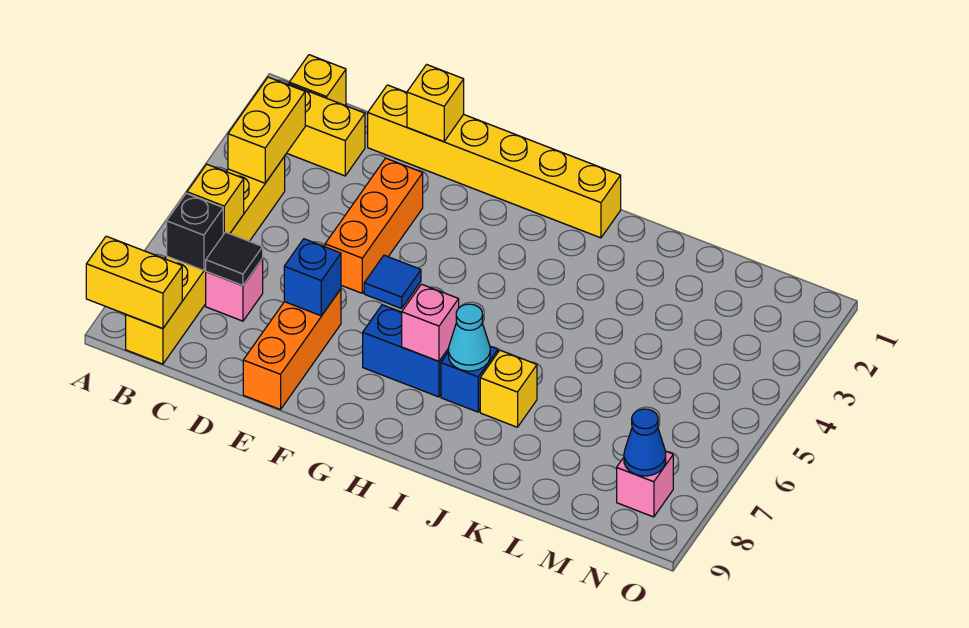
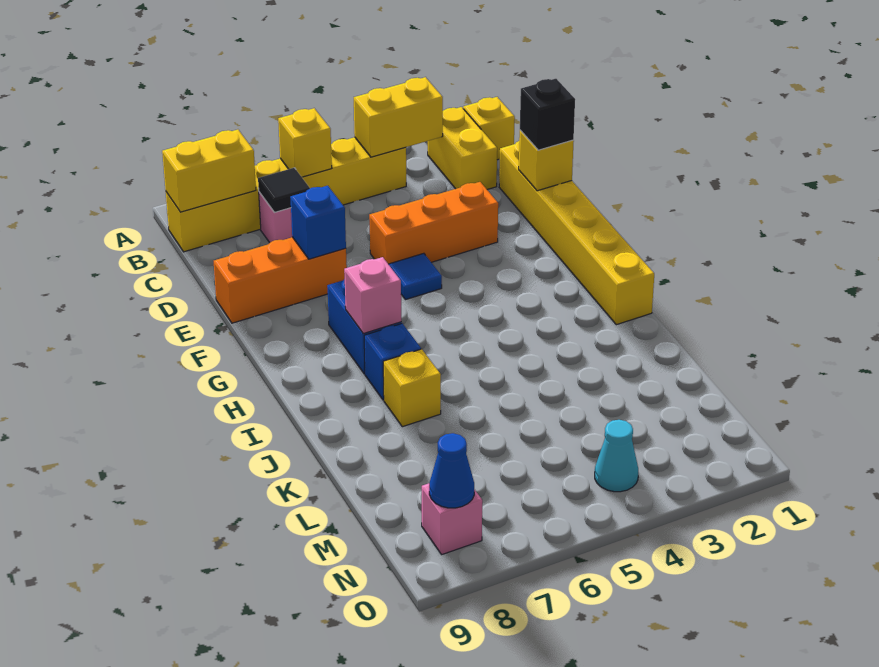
yellow 1x2 brick [86,236,182,329] -> yellow 1x2 brick turned to [162,130,256,212]
black 1x1 brick [167,193,223,270] -> black 1x1 brick moved to [520,79,575,150]
cyan 1x1 cone [449,304,490,371] -> cyan 1x1 cone moved to [595,420,638,492]

